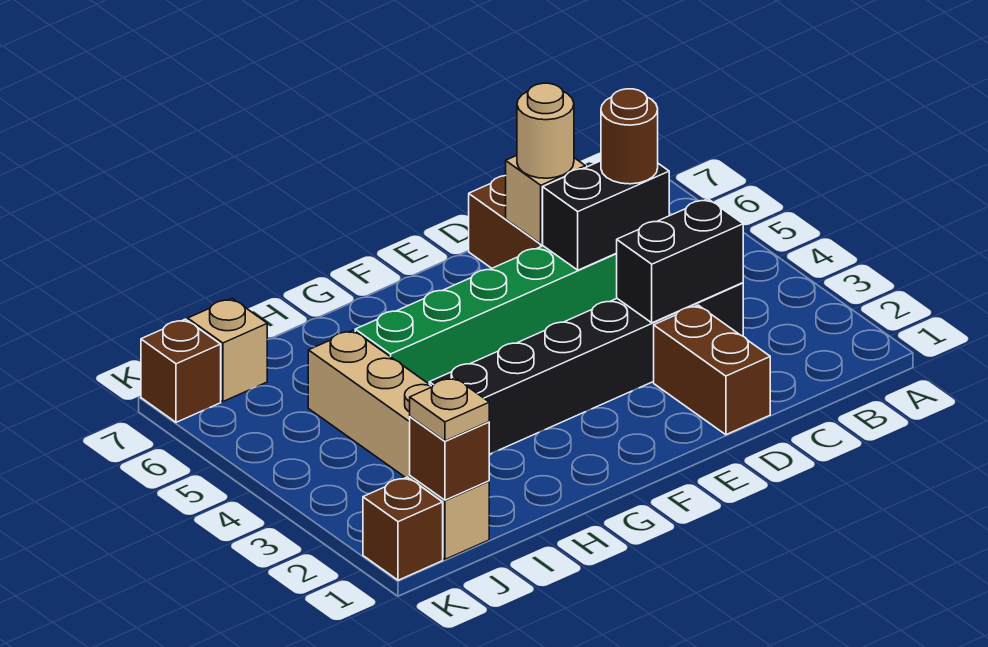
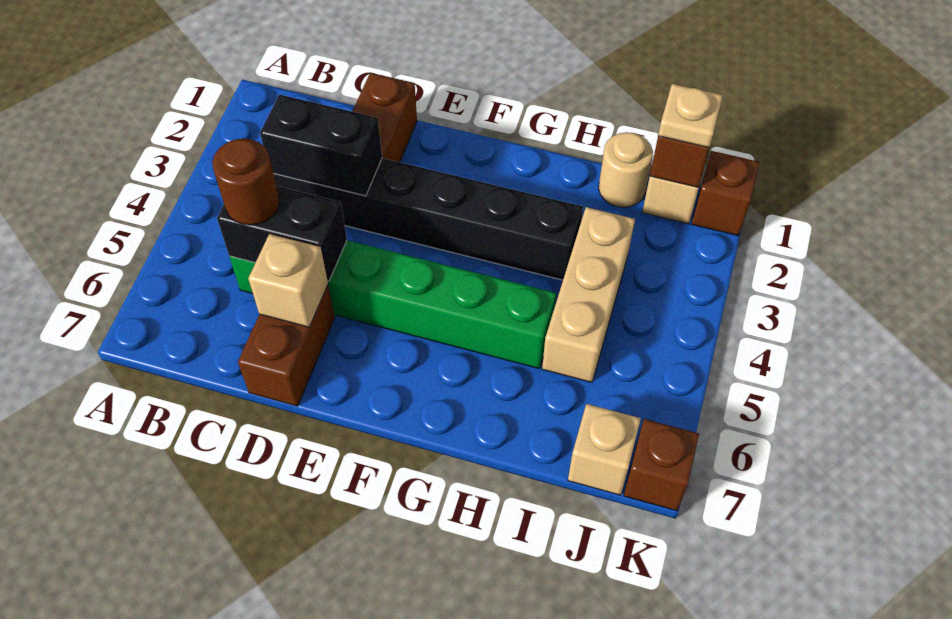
tan 1x1 round brick [517,83,574,178] -> tan 1x1 round brick moved to [599,132,653,207]

